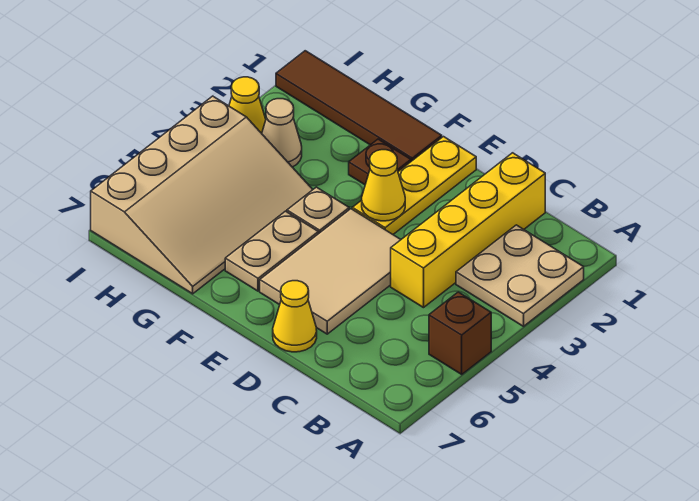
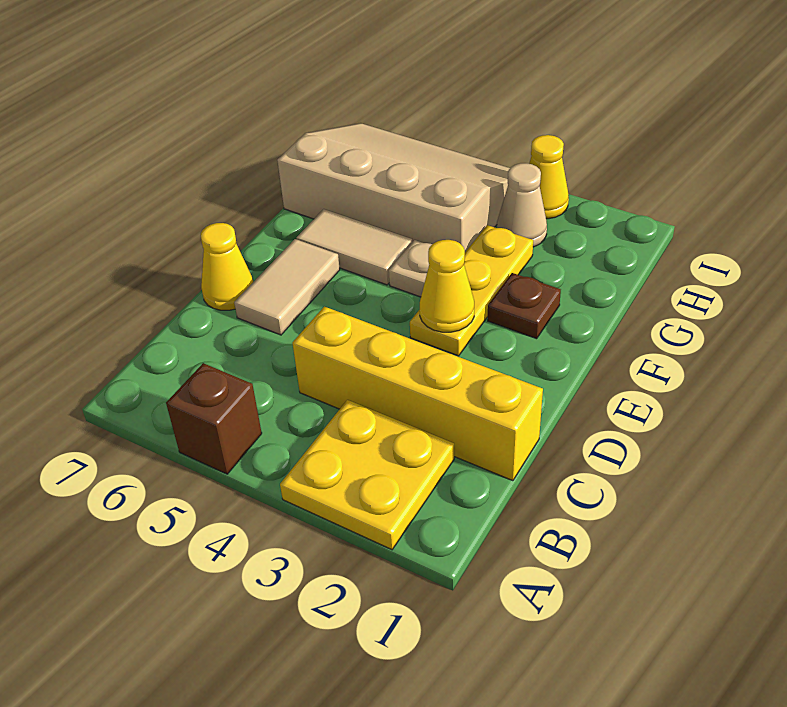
tan 2x2 plate [456,225,584,326] -> yellow 2x2 plate [280,400,454,550]
tan 2x3 tile [260,209,401,334] -> tan 1x2 tile [234,239,340,335]
yellow 1x3 plate [352,137,476,234] -> yellow 1x3 plate turned to [410,225,533,356]
brown 1x4 tile [276,51,442,161] -> none
tan 1x2 plate [225,211,318,291] -> tan 1x2 tile [297,209,412,285]
tan 3x4 slope [91,96,313,294] -> tan 3x4 slope turned to [277,123,510,252]

